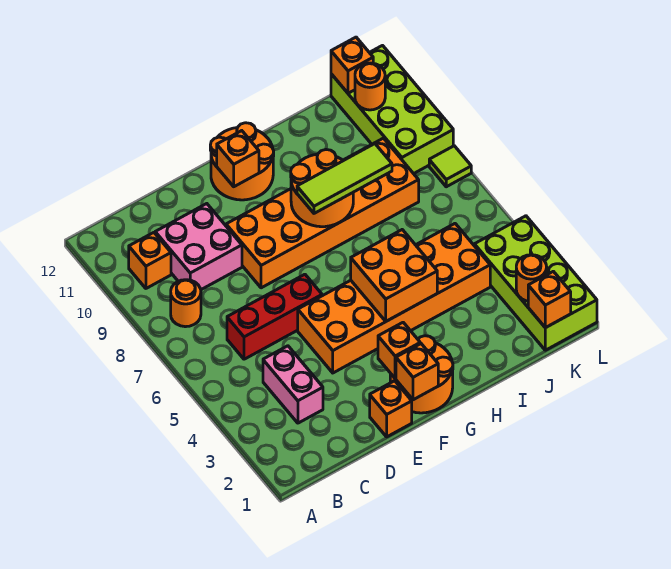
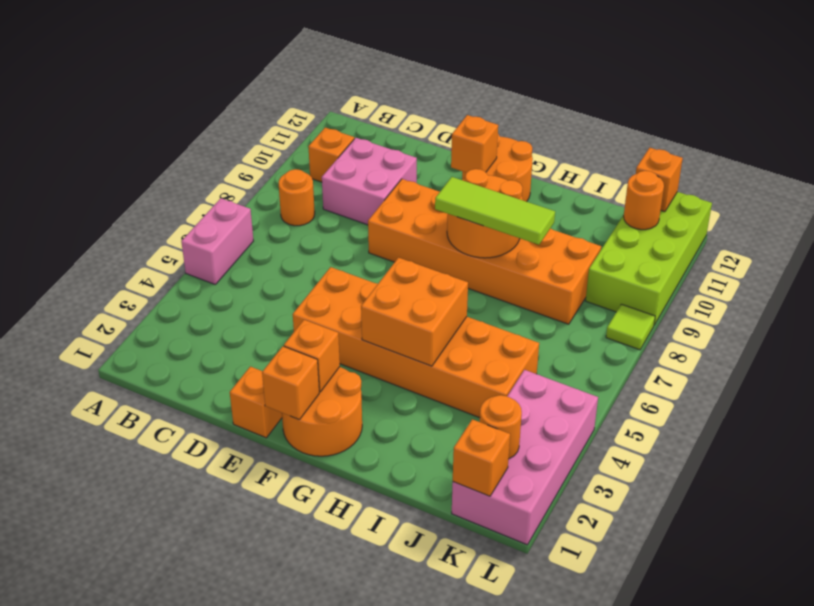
pink 1x2 brick [263,346,323,423] -> pink 1x2 brick moved to [181,198,253,284]
red 1x3 brick [227,274,322,359] -> none
lime 2x4 brick [474,216,597,350] -> pink 2x4 brick [452,370,598,545]

